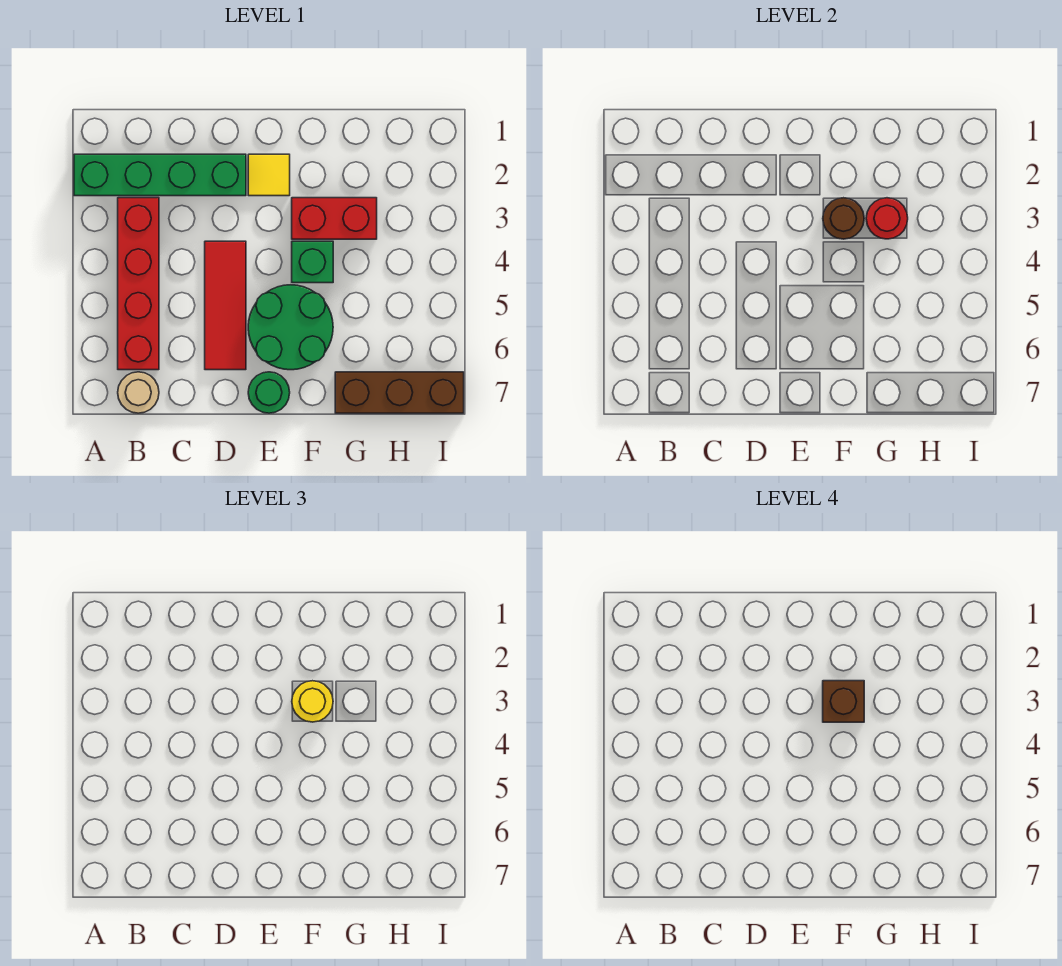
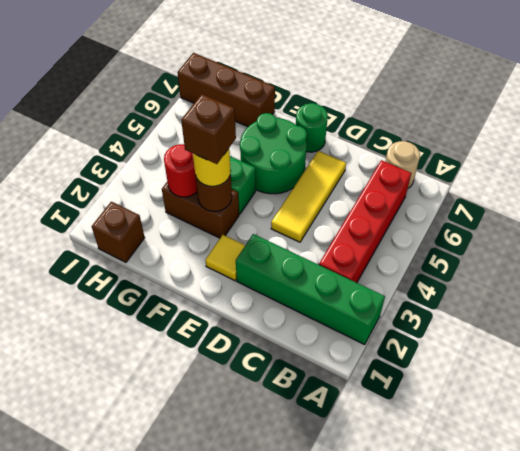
red 1x3 tile [205,241,246,370] -> yellow 1x3 tile [271,151,346,242]
red 1x2 brick [292,198,377,239] -> brown 1x2 brick [162,182,239,238]
none -> brown 1x1 brick [92,202,145,262]

